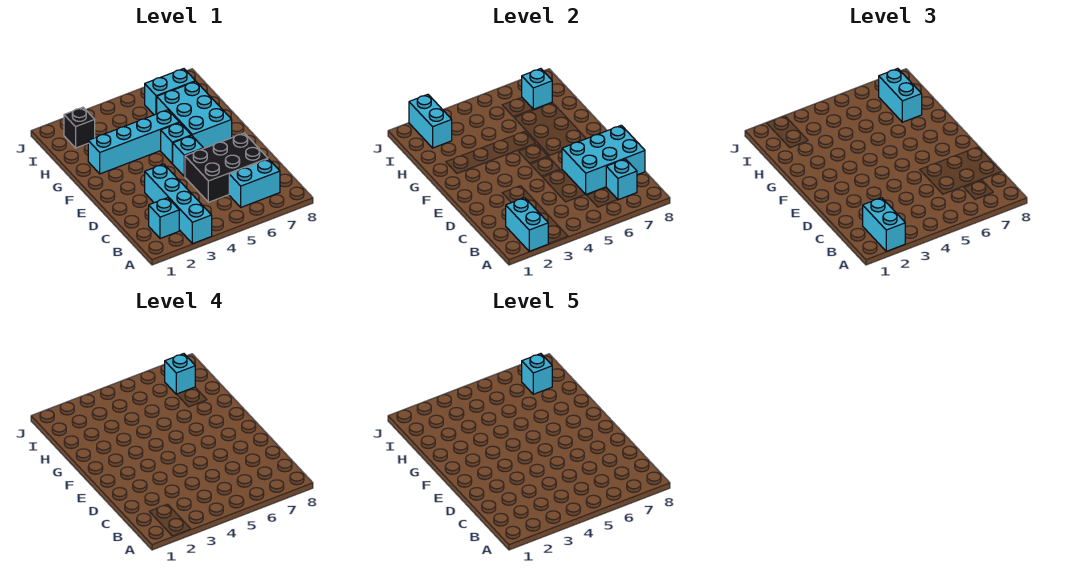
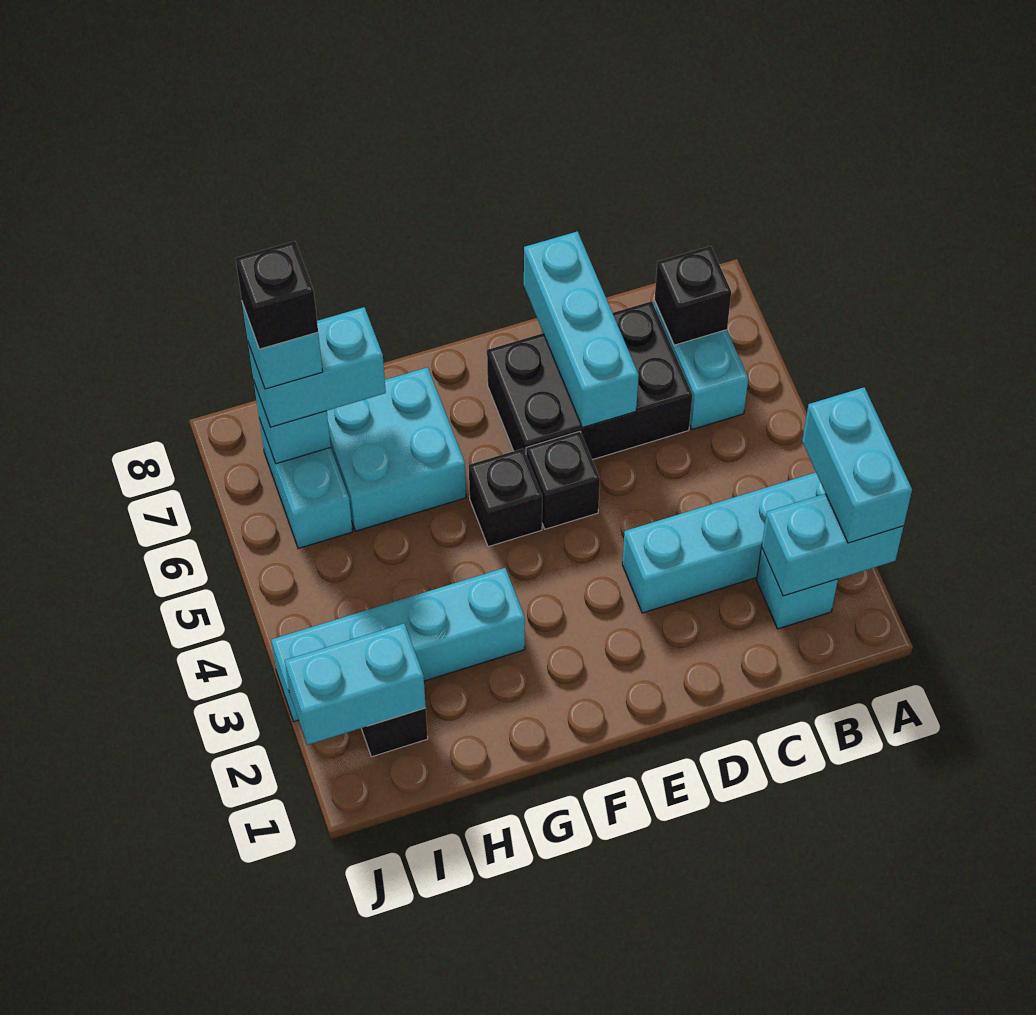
cyan 1x2 brick [863,198,905,251] -> cyan 1x2 brick turned to [802,387,912,543]
cyan 1x1 brick [606,159,637,200] -> black 1x1 brick [655,246,731,345]
black 2x3 brick [185,133,268,202] -> black 2x3 brick turned to [487,301,692,460]
cyan 2x3 brick [562,125,645,194] -> cyan 1x3 brick [524,231,639,428]
cyan 1x1 brick [172,136,203,176] -> black 1x1 brick [526,431,600,529]
cyan 1x1 brick [161,123,191,163] -> black 1x1 brick [469,449,542,547]
cyan 2x3 brick [157,81,232,149] -> cyan 2x2 brick [327,367,466,531]
cyan 1x4 brick [88,110,179,174] -> cyan 1x4 brick turned to [271,568,525,722]
cyan 1x1 brick [522,354,552,394] -> black 1x1 brick [235,241,318,349]

